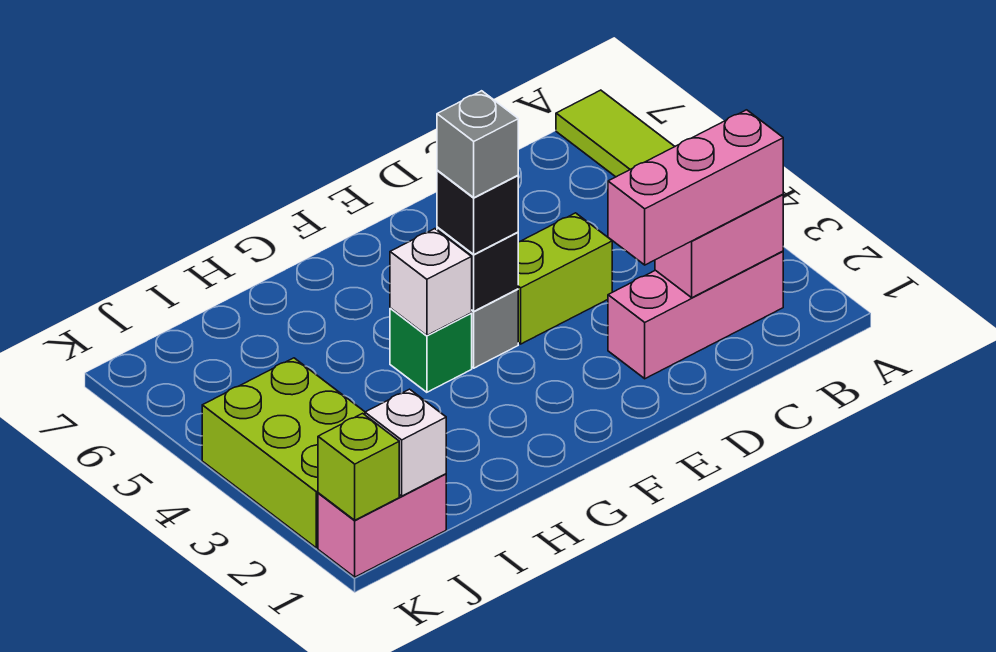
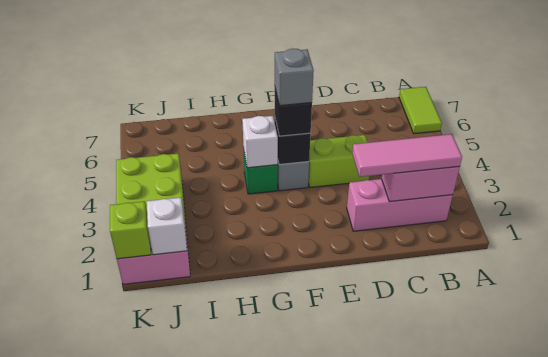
pink 1x3 brick [608,110,783,265] -> pink 1x3 tile [352,134,462,177]

